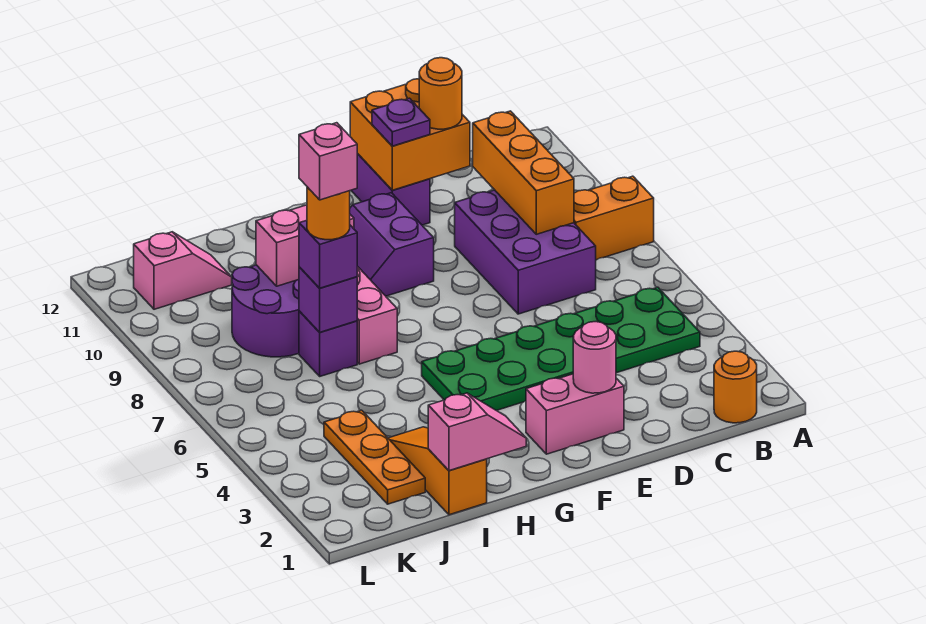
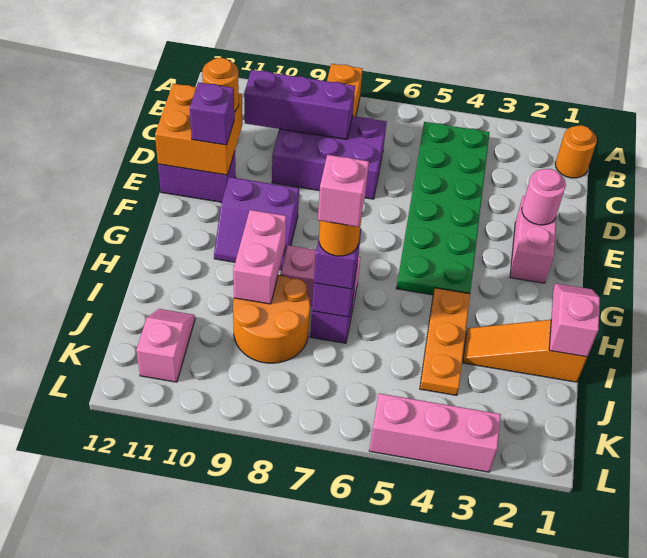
orange 1x3 brick [473,111,574,234] -> purple 1x3 brick [244,70,355,139]
purple 1x1 plate [372,98,430,146] -> purple 1x1 brick [190,82,234,145]
purple 2x2 round brick [232,265,299,357] -> orange 2x2 round brick [233,275,310,363]
orange 1x3 plate [324,410,425,504] -> orange 1x3 plate turned to [420,288,470,395]
none -> pink 1x3 brick [369,393,501,472]

